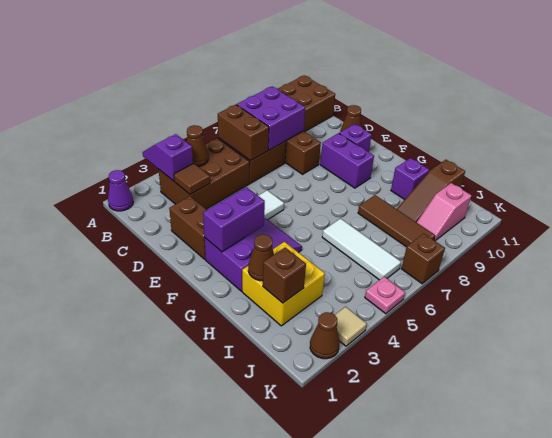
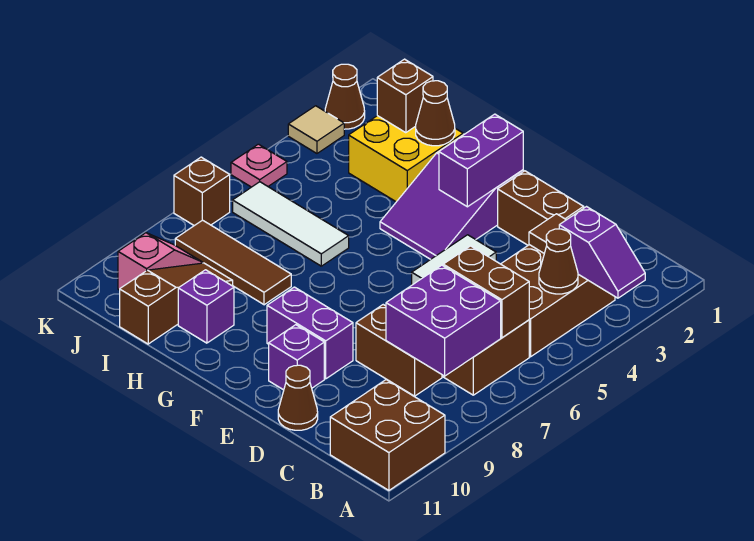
purple 1x1 cone [108,170,133,211] -> none

